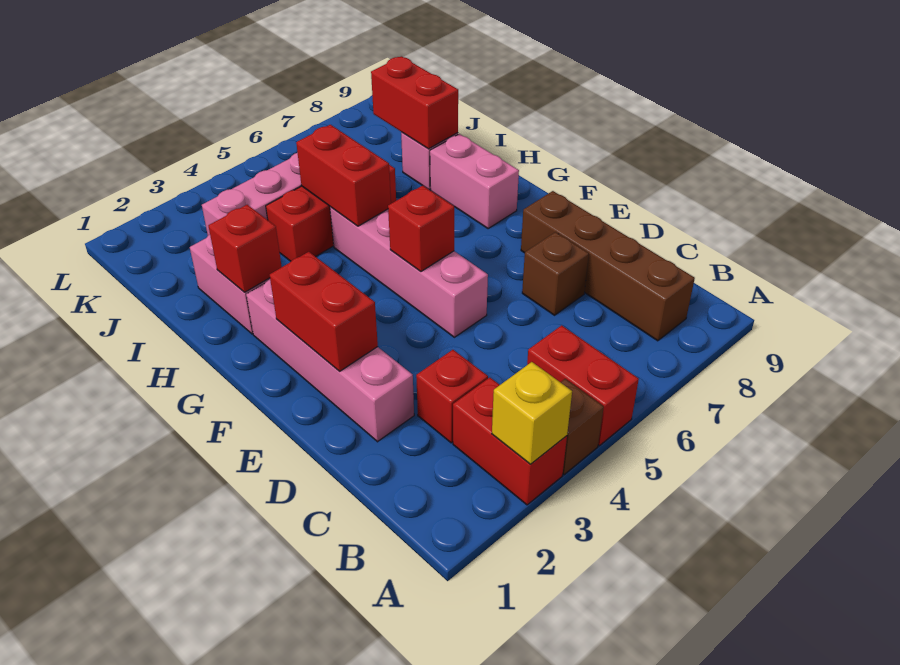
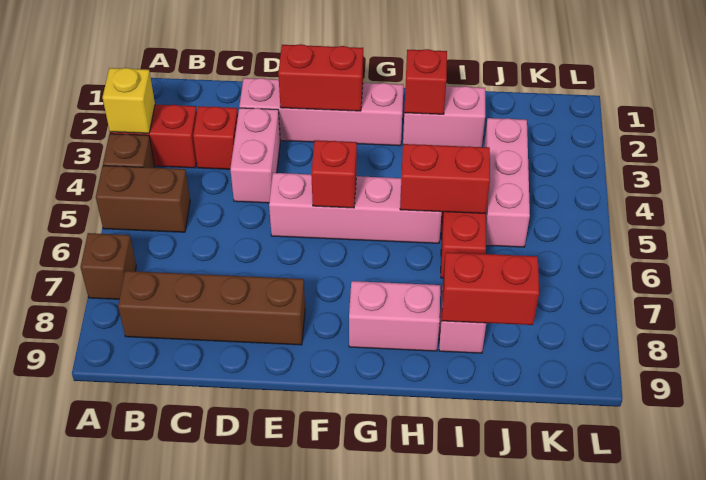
red 1x2 brick [527,325,639,446] -> brown 1x2 brick [96,166,190,232]
none -> pink 1x2 brick [230,108,280,203]
brown 1x1 brick [522,232,589,315] -> brown 1x1 brick moved to [81,233,136,299]

